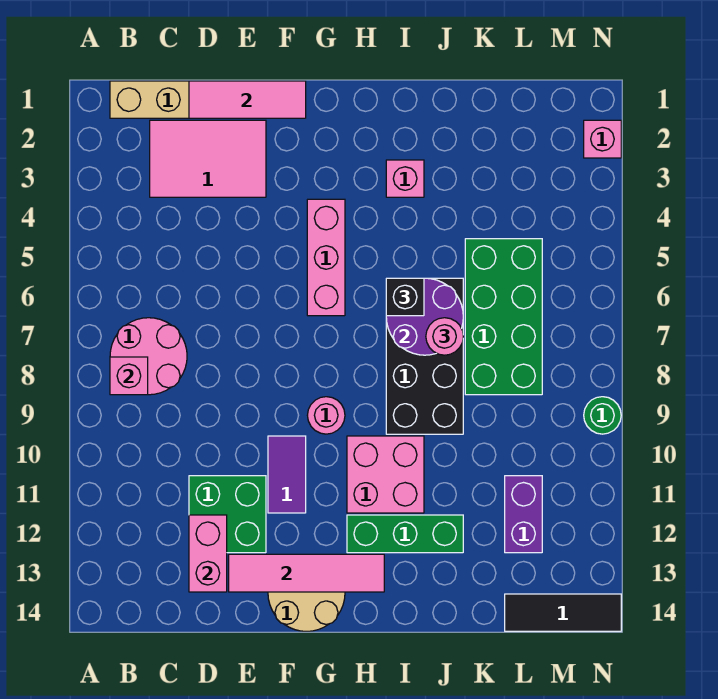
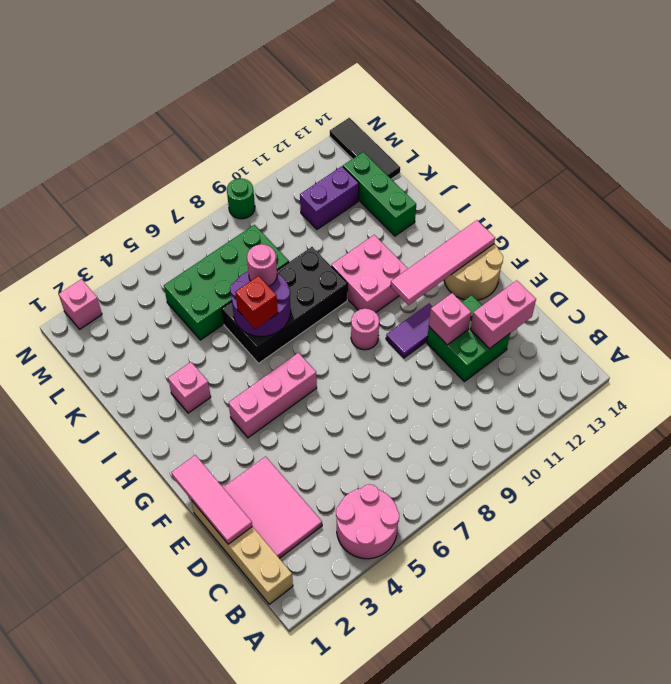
pink 2x2 round brick [110,318,187,395] -> pink 2x2 round brick moved to [336,484,399,559]
pink 1x1 brick [110,357,148,395] -> pink 1x1 brick moved to [429,293,471,345]
pink 1x4 tile [229,554,384,592] -> pink 1x4 tile turned to [391,220,495,305]
green 1x3 brick [347,515,463,553] -> green 1x3 brick moved to [343,152,416,236]
black 1x1 brick [386,278,424,316] -> red 1x1 brick [235,276,278,329]

